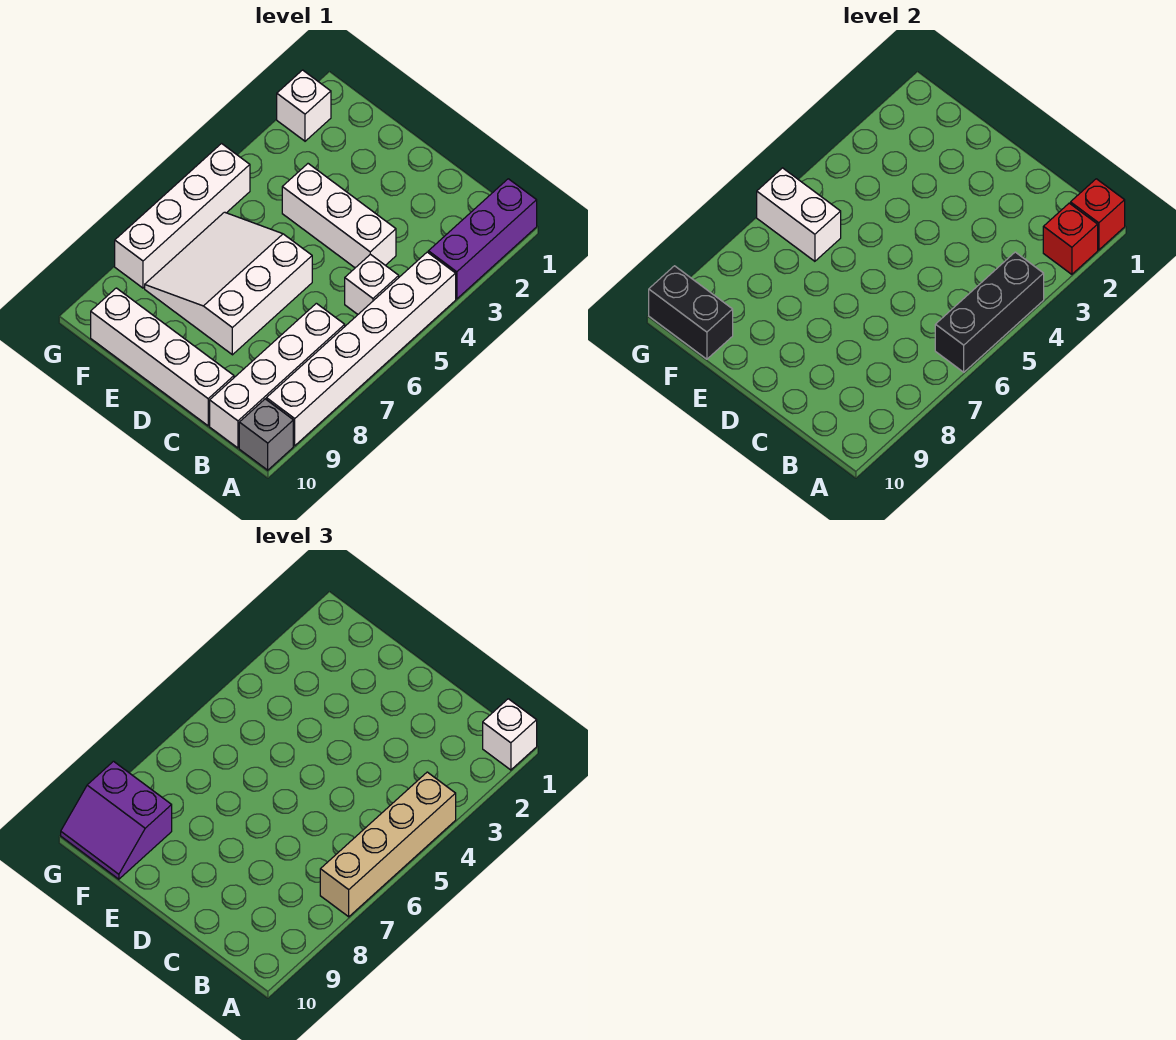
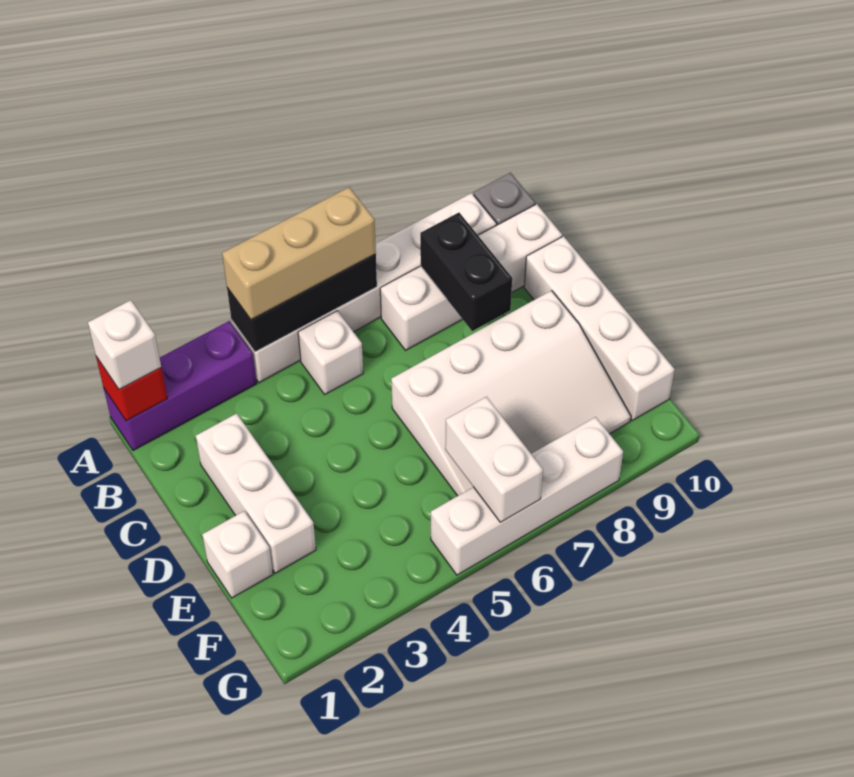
red 1x1 brick [1043,203,1098,274] -> none
tan 1x4 brick [320,772,456,917] -> tan 1x3 brick [222,187,376,320]
white 1x3 brick [282,164,396,268] -> white 1x3 brick moved to [196,413,316,573]
white 3x3 slope [145,212,312,355] -> white 3x4 slope [391,291,631,496]
purple 2x2 slope [61,761,172,879] -> none
black 1x2 brick [649,266,733,359] -> black 1x2 brick moved to [420,213,512,331]
white 1x1 brick [277,70,331,141] -> white 1x1 brick moved to [202,511,273,598]

